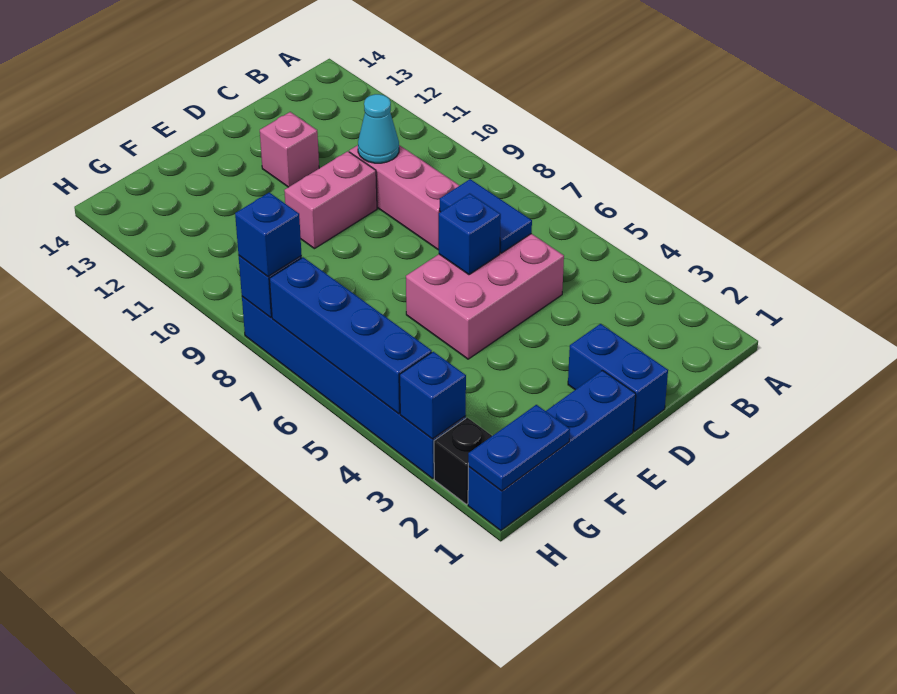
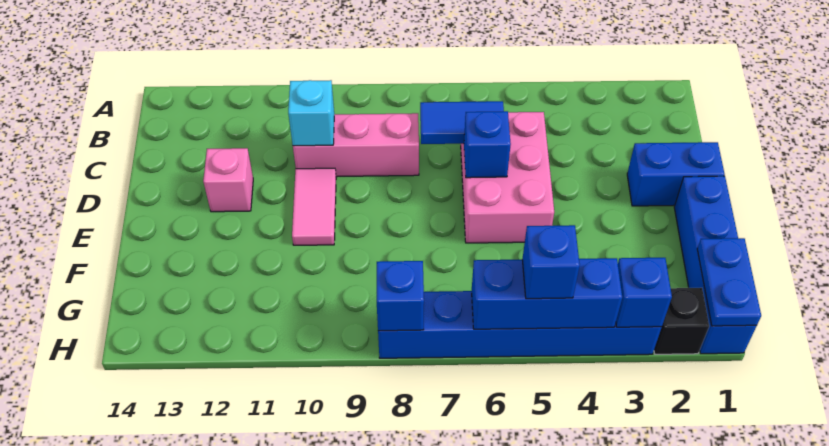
cyan 1x1 cone [358,94,399,163] -> cyan 1x1 brick [288,80,334,146]
pink 1x2 brick [284,151,377,249] -> pink 1x2 tile [292,168,336,245]
blue 1x4 brick [270,257,432,414] -> blue 1x3 brick [472,258,622,329]
blue 1x1 brick [235,192,302,277] -> blue 1x1 brick moved to [522,225,580,299]

